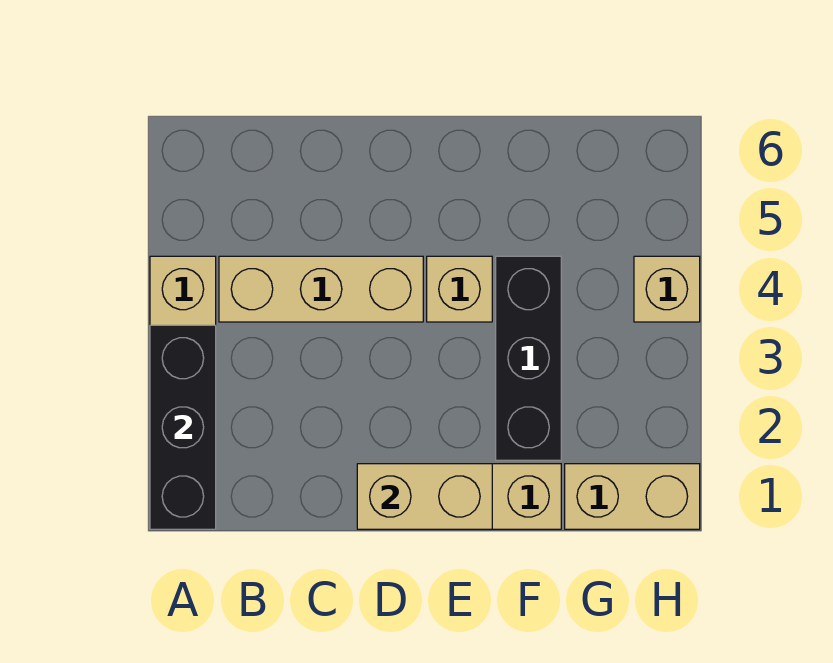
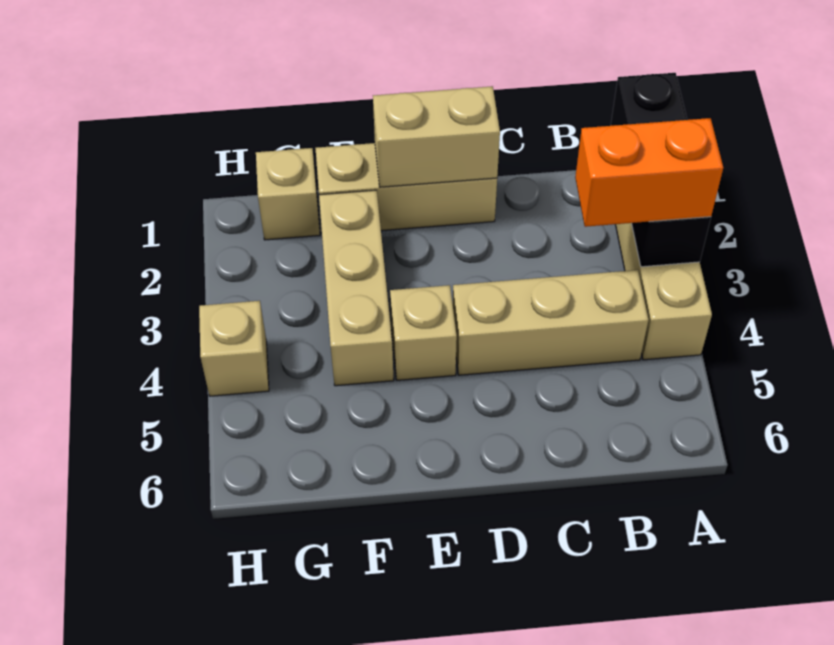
none -> orange 1x2 brick [575,118,723,227]
black 1x3 brick [496,256,561,460] -> tan 1x3 brick [319,190,394,386]
tan 1x2 brick [565,464,700,529] -> tan 1x1 brick [256,148,320,240]

